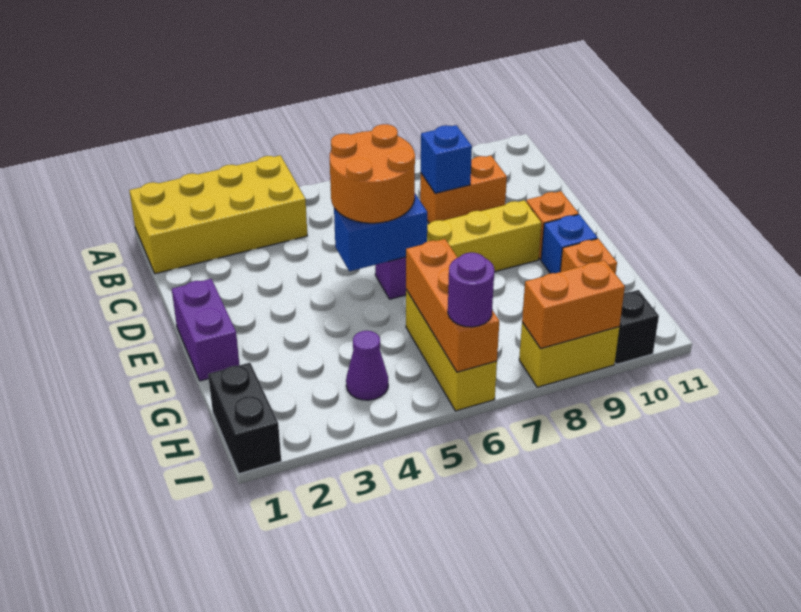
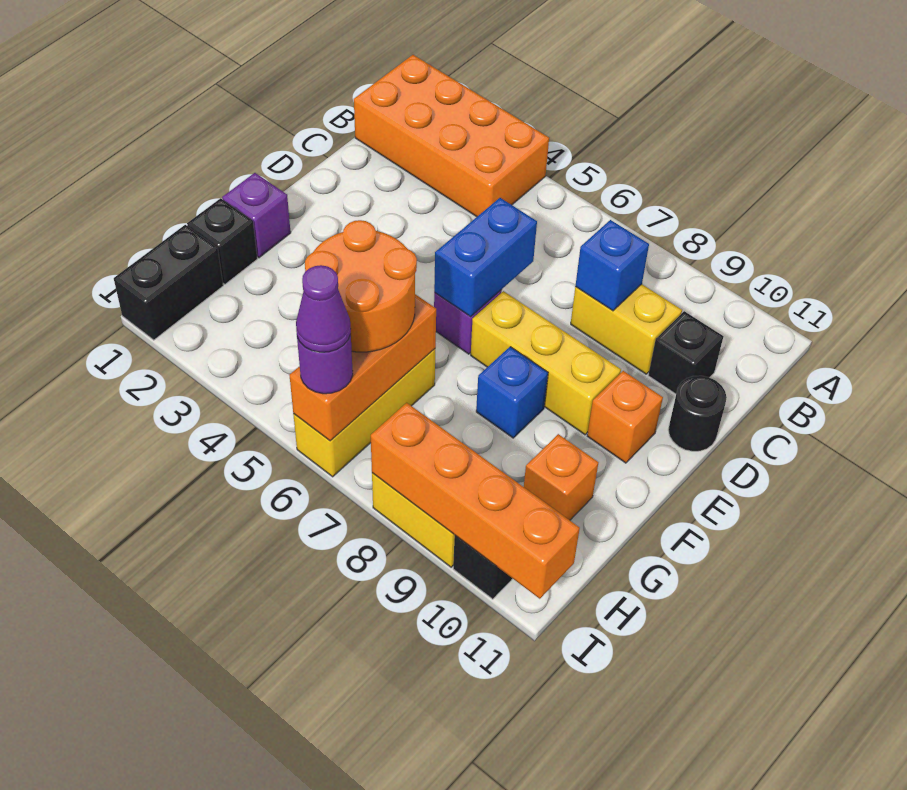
yellow 2x4 brick [129,155,307,274] -> orange 2x4 brick [354,55,549,217]
orange 1x2 brick [420,156,507,224] -> yellow 1x2 brick [571,284,682,374]
none -> black 1x1 brick [648,311,723,394]
orange 2x2 round brick [330,124,415,223] -> orange 2x2 round brick moved to [305,220,417,352]
none -> black 1x1 round brick [668,376,727,451]
purple 1x2 brick [172,279,239,381] -> purple 1x1 brick [222,173,291,258]
blue 1x2 brick [334,194,427,271] -> blue 1x2 brick turned to [434,198,537,316]
blue 1x1 brick [541,214,597,273] -> blue 1x1 brick moved to [476,347,548,438]
none -> black 1x1 brick [187,198,257,284]
purple 1x1 cone [346,331,388,400] -> purple 1x1 cone moved to [296,265,351,352]
orange 1x2 brick [522,260,625,349] -> orange 1x4 brick [371,403,580,599]

